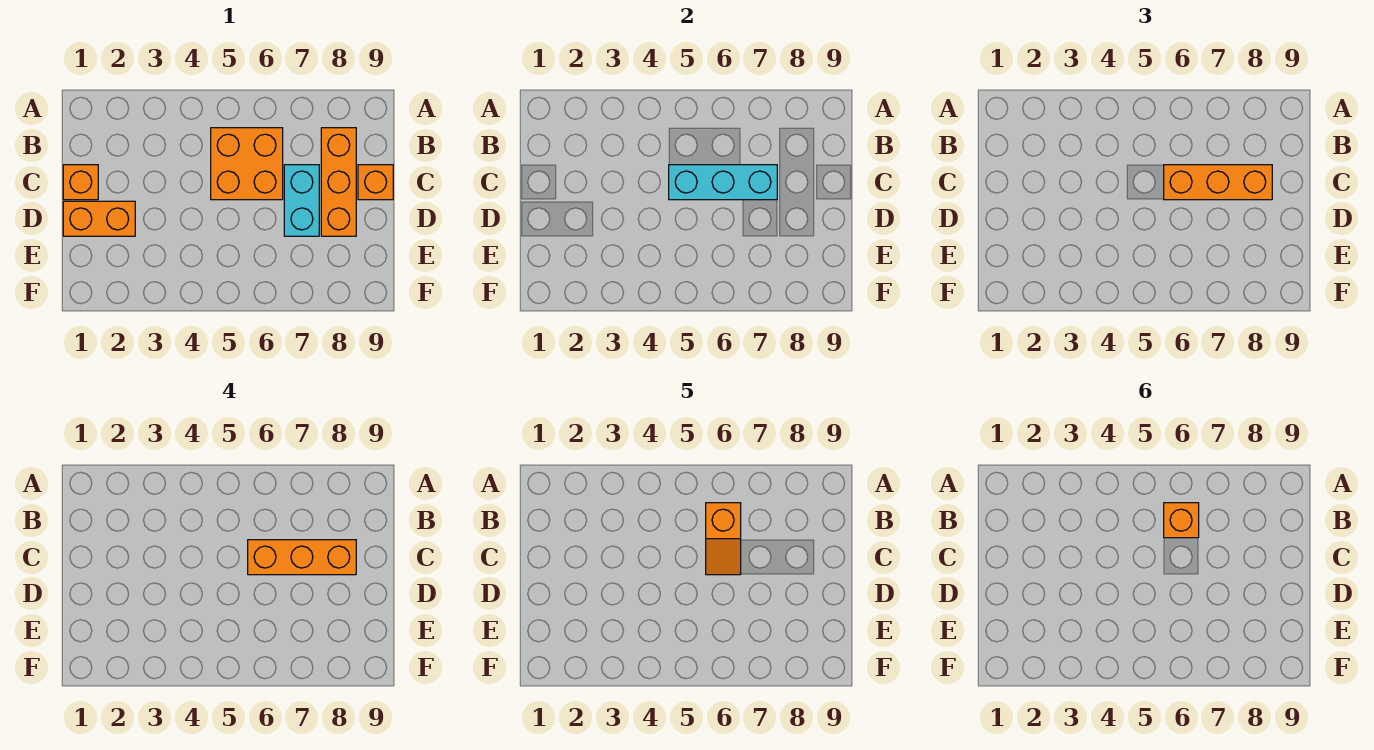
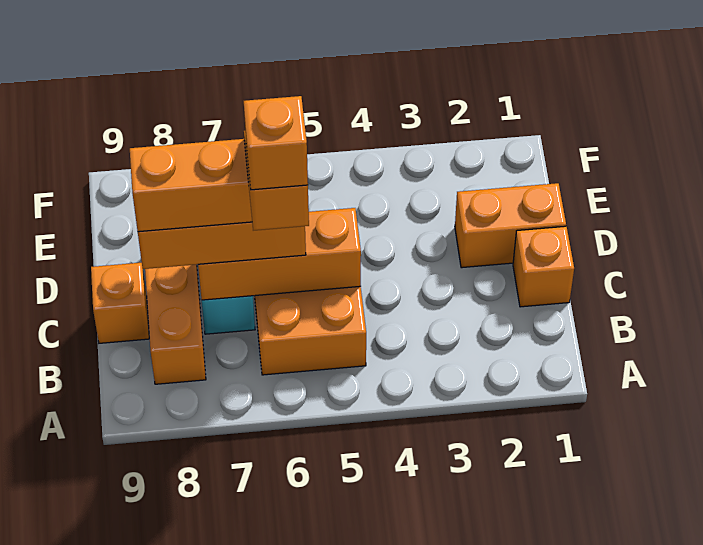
cyan 1x3 brick [669,165,777,200] -> orange 1x3 brick [198,208,361,300]

